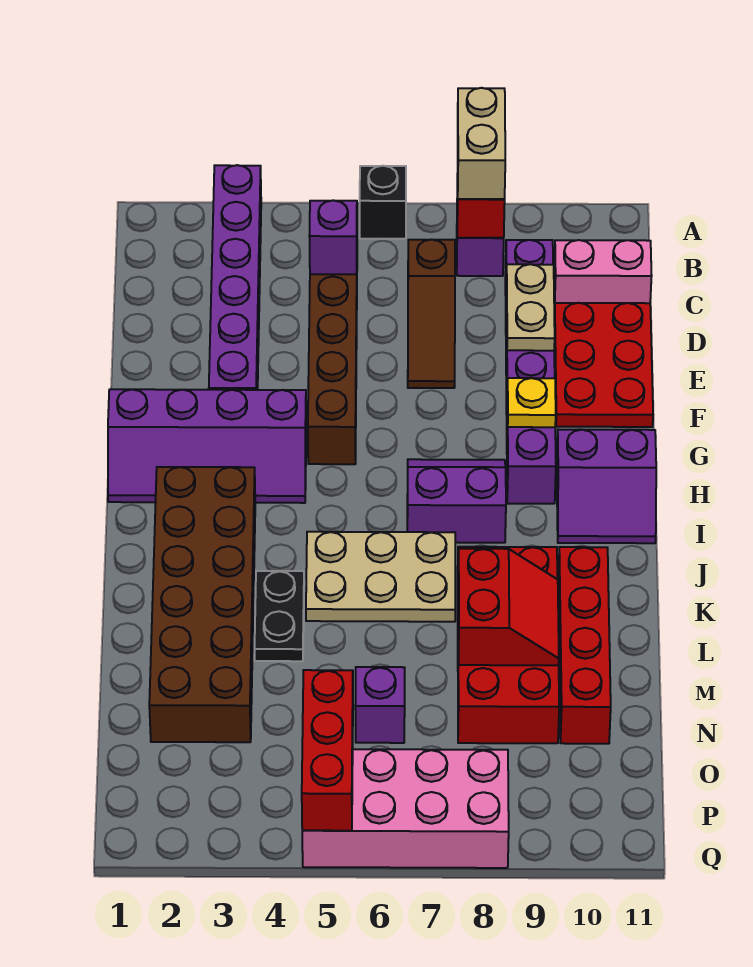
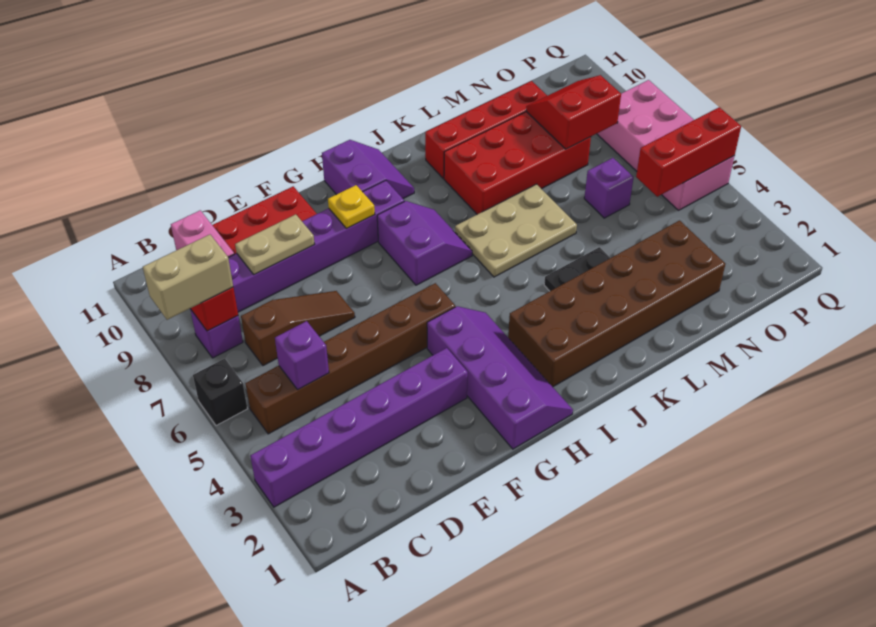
purple 2x2 slope [407,459,506,543] -> purple 2x2 slope turned to [377,201,472,285]
tan 2x3 plate [306,532,455,622] -> tan 2x3 plate turned to [455,184,577,277]
red 2x2 slope [458,549,559,665] -> red 2x2 slope moved to [526,75,621,149]

